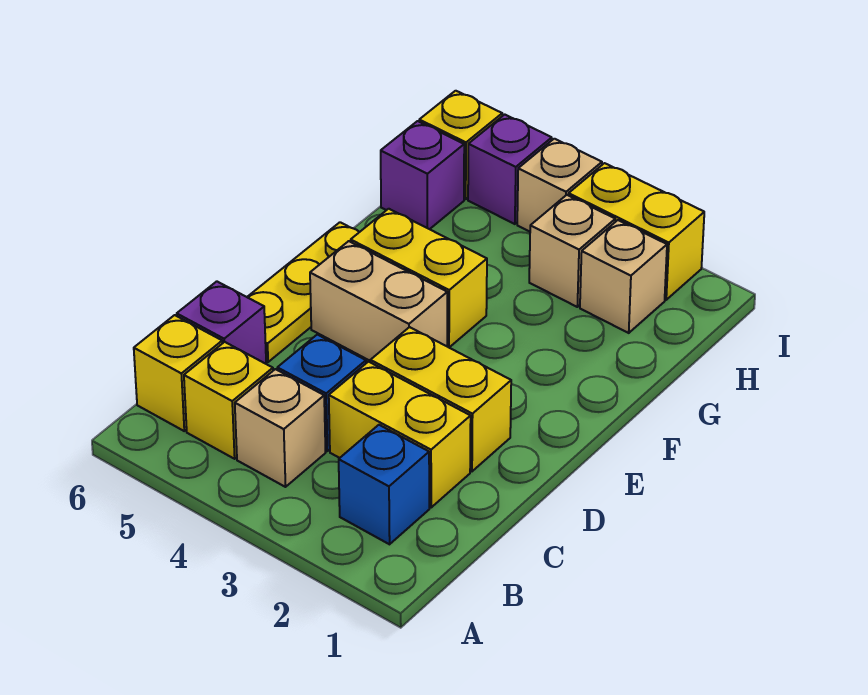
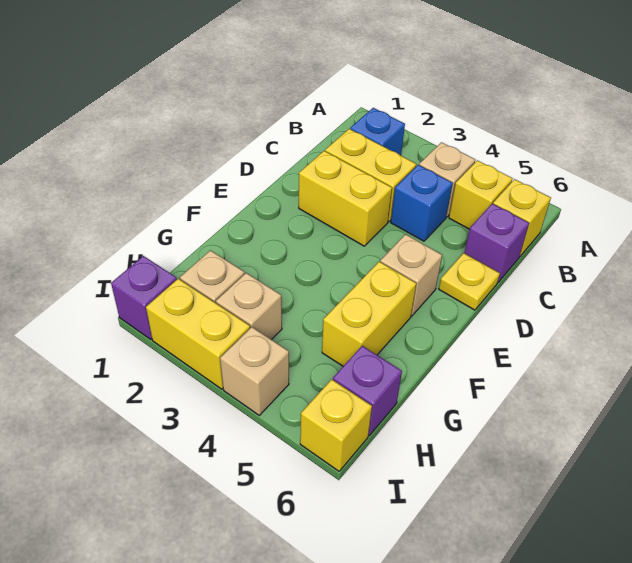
yellow 1x3 plate [247,222,359,362] -> yellow 1x1 plate [439,253,500,310]
tan 1x2 brick [310,241,447,361] -> tan 1x1 brick [380,234,442,316]
yellow 1x2 brick [351,209,487,347] -> yellow 1x2 brick turned to [322,262,416,366]
purple 1x1 brick [468,114,552,224] -> purple 1x1 brick moved to [111,256,177,339]

